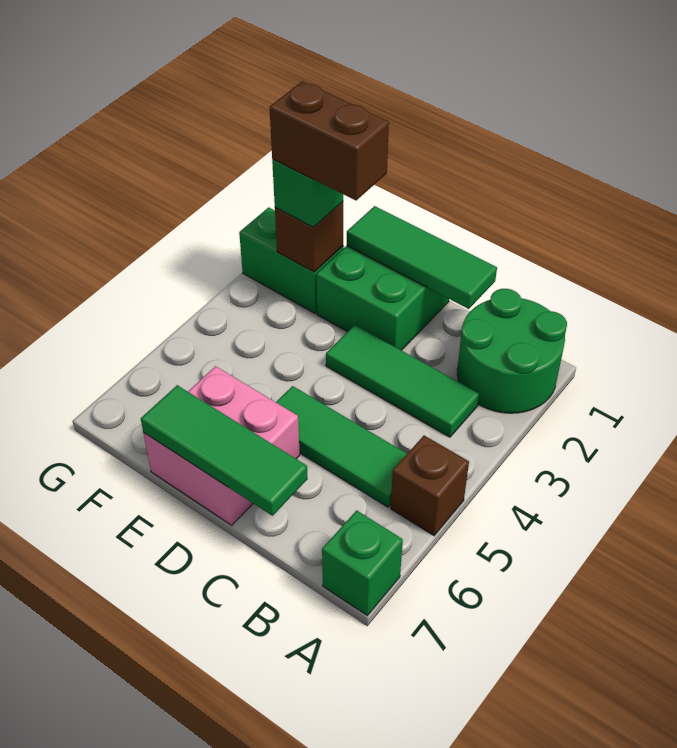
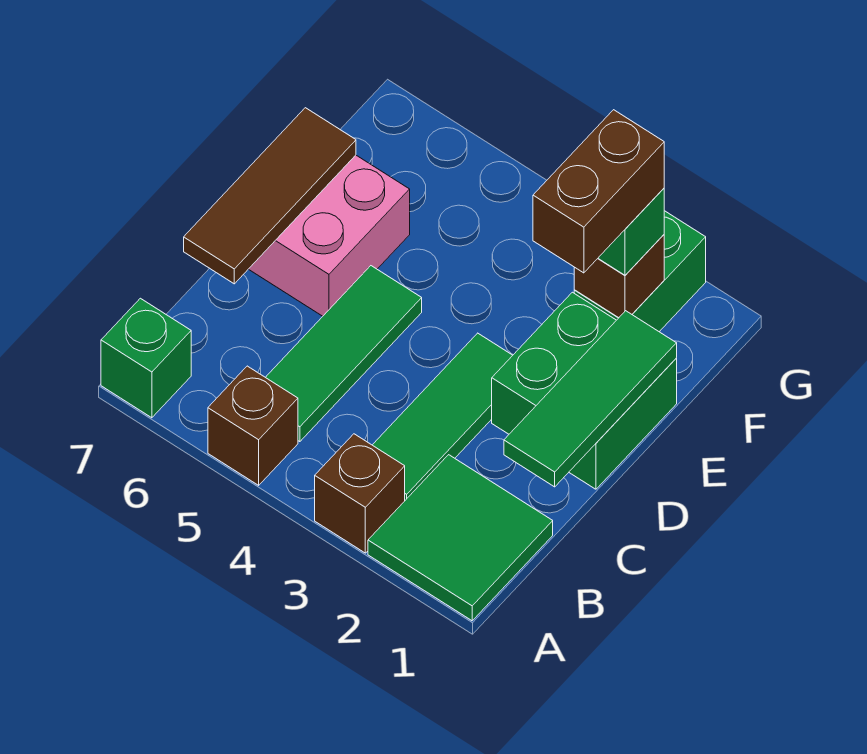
green 2x2 round brick [457,289,567,413] -> green 2x2 tile [368,455,553,621]
none -> brown 1x1 brick [315,434,405,553]
green 1x3 tile [141,385,308,516] -> brown 1x3 tile [184,108,356,284]

